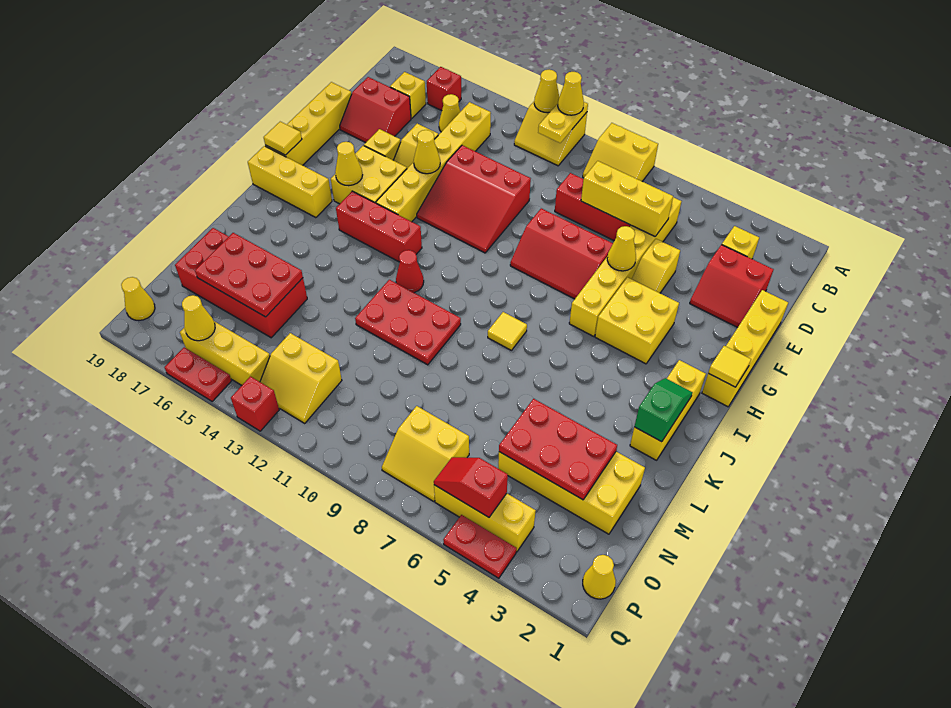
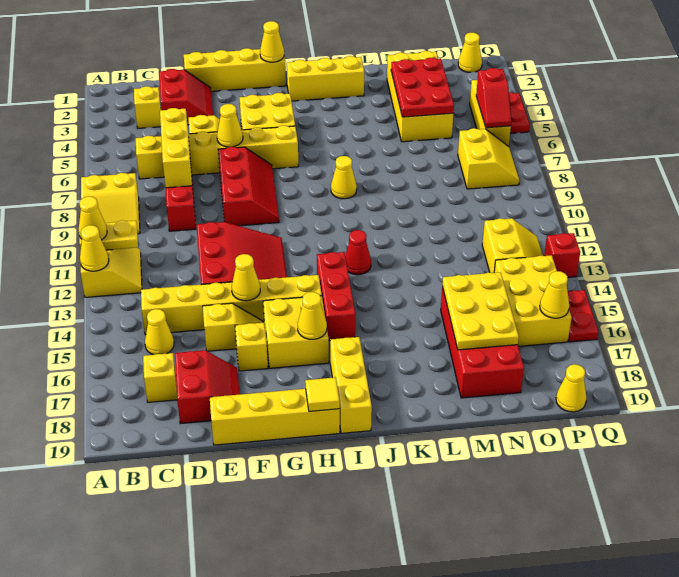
yellow 2x2 slope [583,123,658,181] -> yellow 2x2 slope turned to [81,173,140,234]
red 1x1 brick [427,67,461,111] -> none
yellow 1x1 tile [708,346,751,387] -> yellow 1x1 cone [260,21,284,62]
green 1x2 slope [634,378,692,442] -> none
yellow 1x1 tile [488,312,527,350] -> yellow 1x1 cone [331,156,357,199]
red 2x3 plate [355,280,461,365] -> none
red 2x3 plate [195,233,303,317] -> yellow 2x3 plate [442,272,519,350]
yellow 1x3 brick [180,321,270,385] -> yellow 2x3 brick [494,255,572,346]

